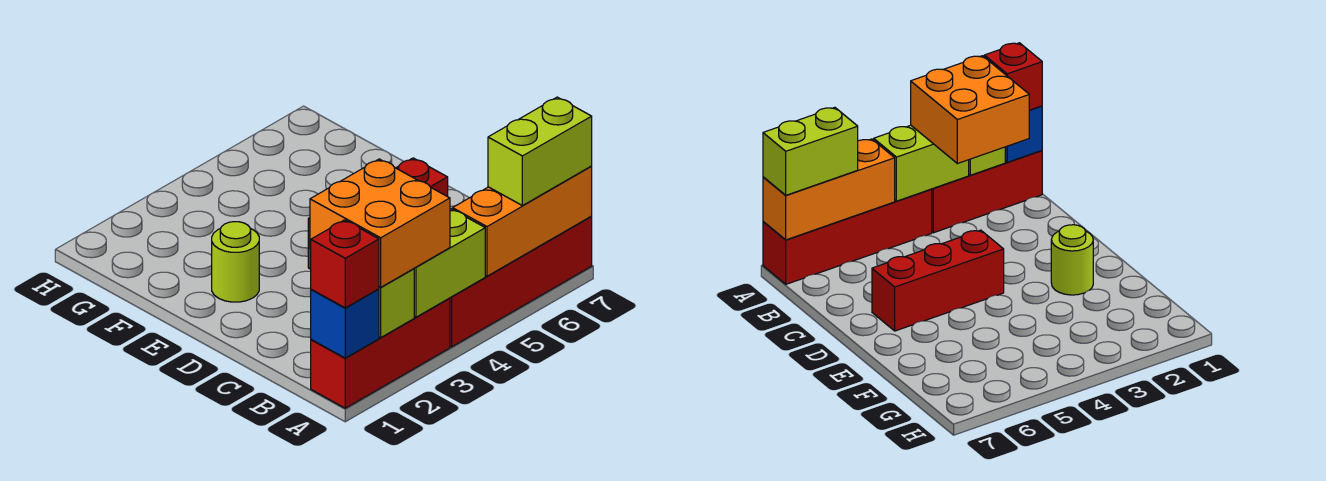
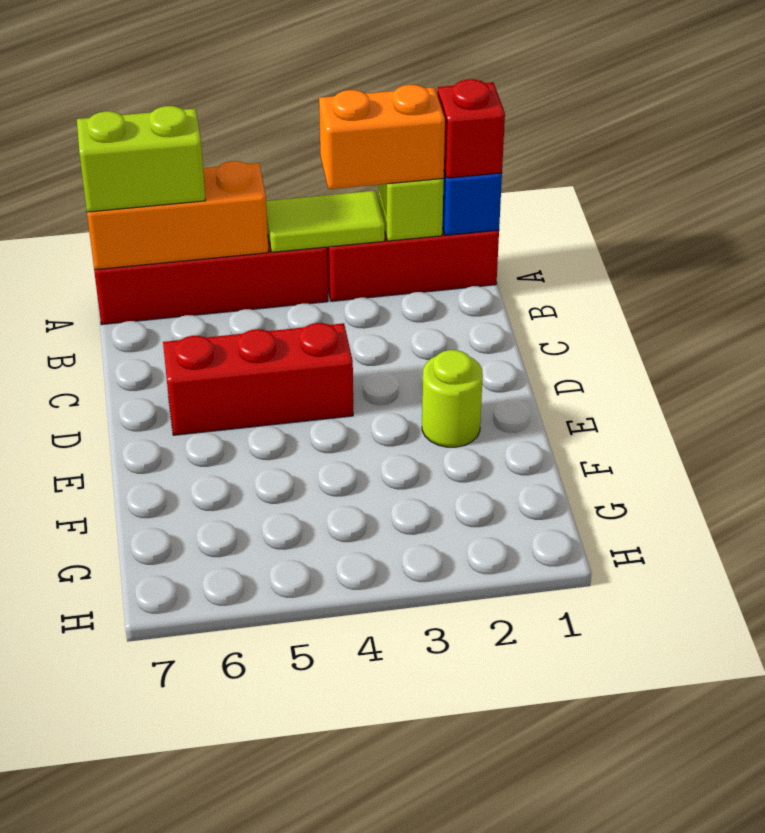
orange 2x2 brick [310,159,450,287] -> orange 1x2 brick [319,85,445,189]
lime 1x2 brick [414,209,485,317] -> lime 1x2 tile [266,191,385,252]

